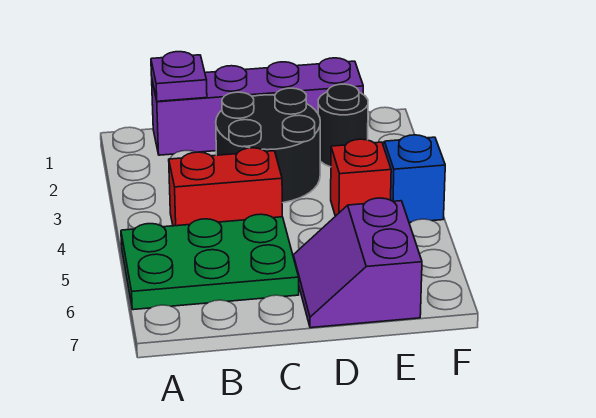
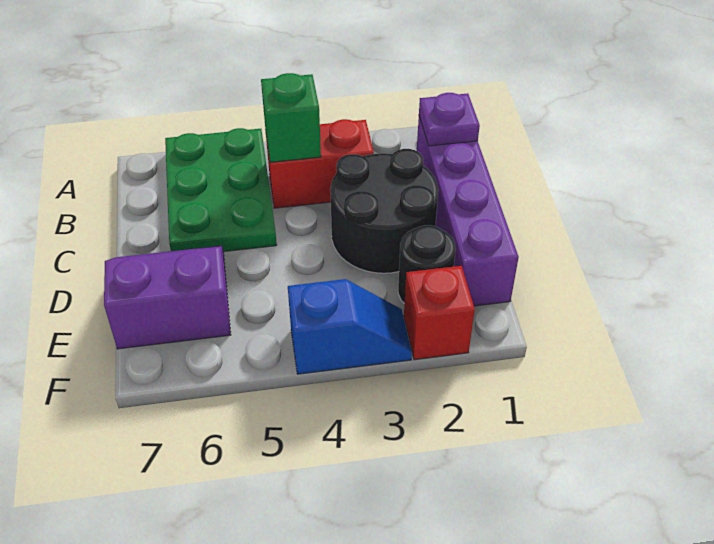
red 1x2 brick [169,148,282,226] -> red 1x2 brick turned to [266,119,374,208]
none -> green 1x1 brick [261,73,321,162]
red 1x1 brick [331,139,391,216] -> red 1x1 brick moved to [404,266,475,360]

